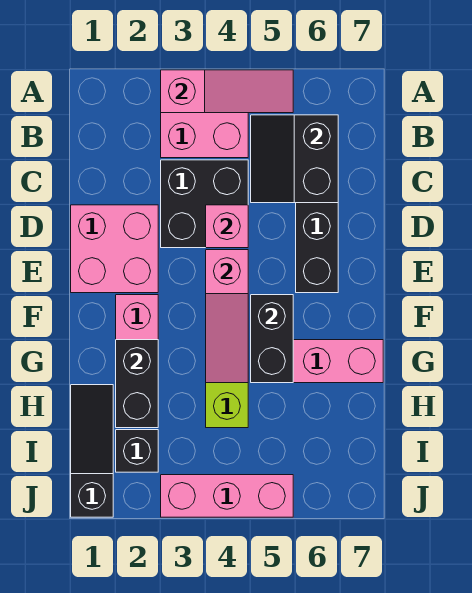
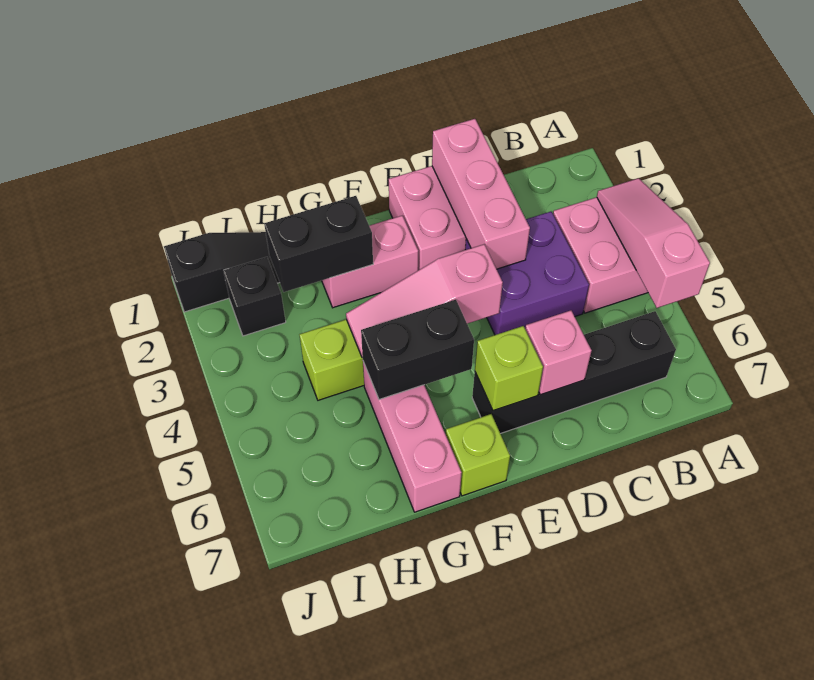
pink 1x3 slope [161,70,293,113] -> pink 1x3 slope turned to [597,178,710,308]
black 2x2 slope [251,115,338,203] -> none
black 2x2 brick [161,160,248,248] -> purple 2x2 brick [465,212,589,335]
pink 1x1 brick [206,205,248,248] -> pink 1x1 brick moved to [525,310,592,395]
none -> lime 1x1 brick [475,326,543,411]
none -> lime 1x1 brick [445,414,510,496]
pink 1x3 brick [161,475,293,517] -> pink 1x3 brick moved to [432,119,530,269]

